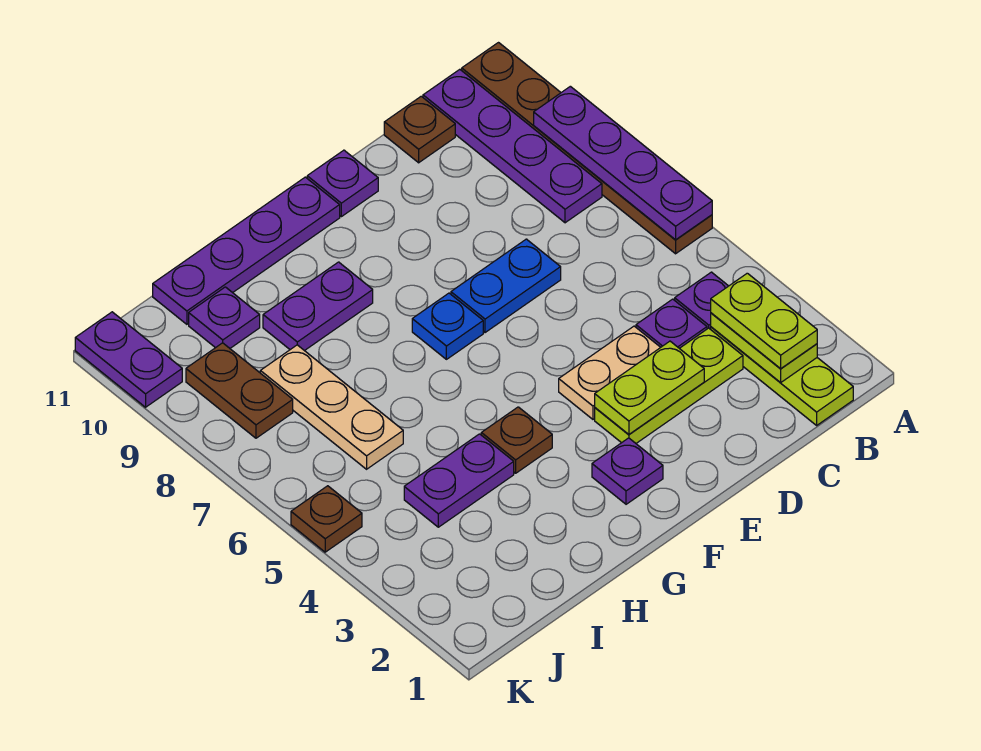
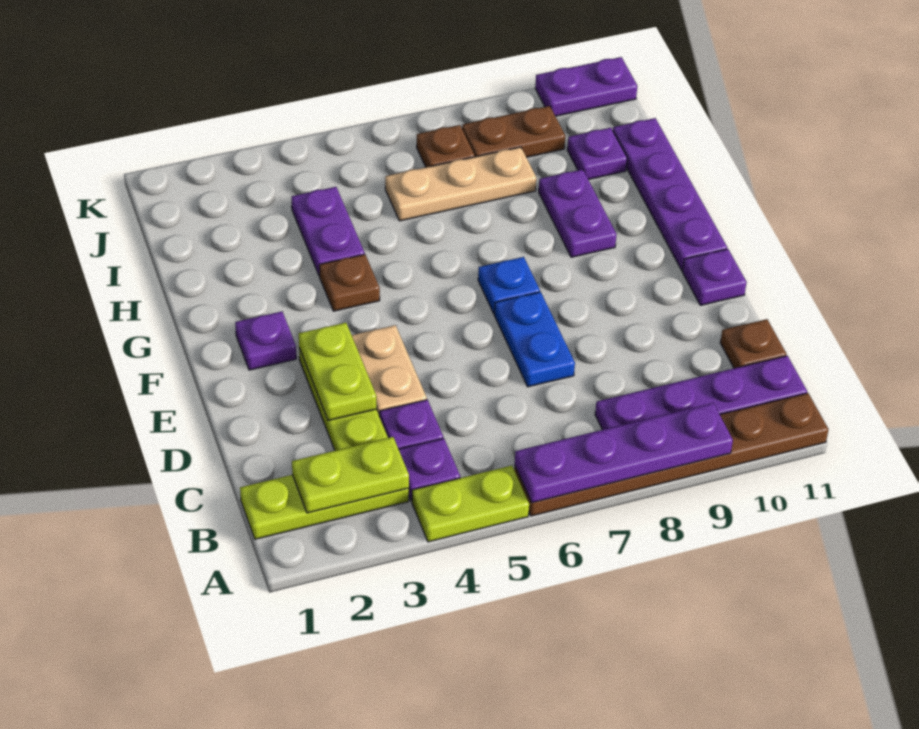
lime 1x2 plate [711,273,817,368] -> lime 1x2 plate moved to [412,466,529,542]
brown 1x1 plate [291,486,362,552] -> brown 1x1 plate moved to [417,125,475,167]

